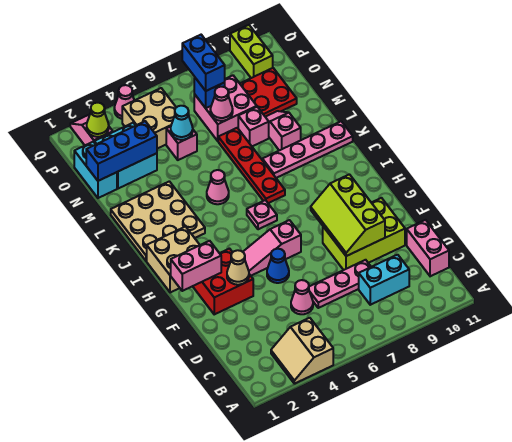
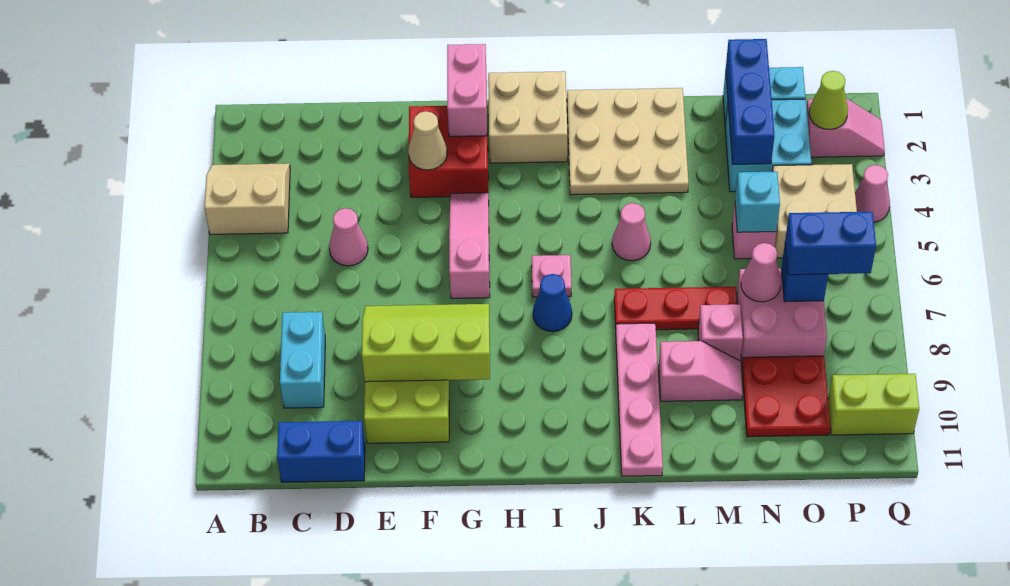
pink 1x2 brick [407,220,449,276] -> blue 1x2 brick [277,421,365,482]
pink 1x3 plate [309,260,371,308] -> none
blue 1x1 cone [267,249,289,283] -> blue 1x1 cone moved to [533,274,572,332]
red 1x4 plate [218,128,285,203] -> red 1x3 plate [614,287,737,330]
cyan 1x1 cone [171,106,193,140] -> cyan 1x1 brick [735,172,780,232]

